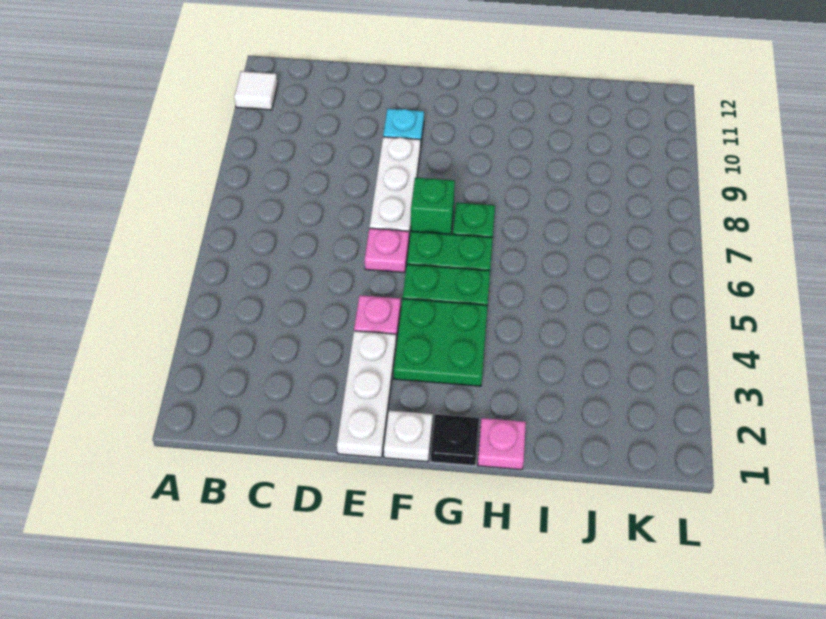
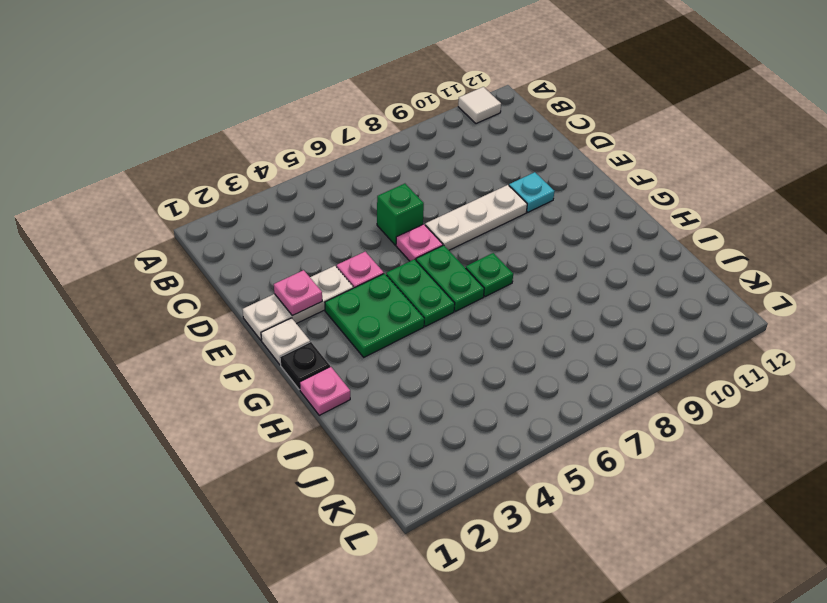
none -> pink 1x1 plate [274,270,322,316]
green 1x1 brick [411,178,455,234] -> green 1x1 brick moved to [377,184,424,245]

